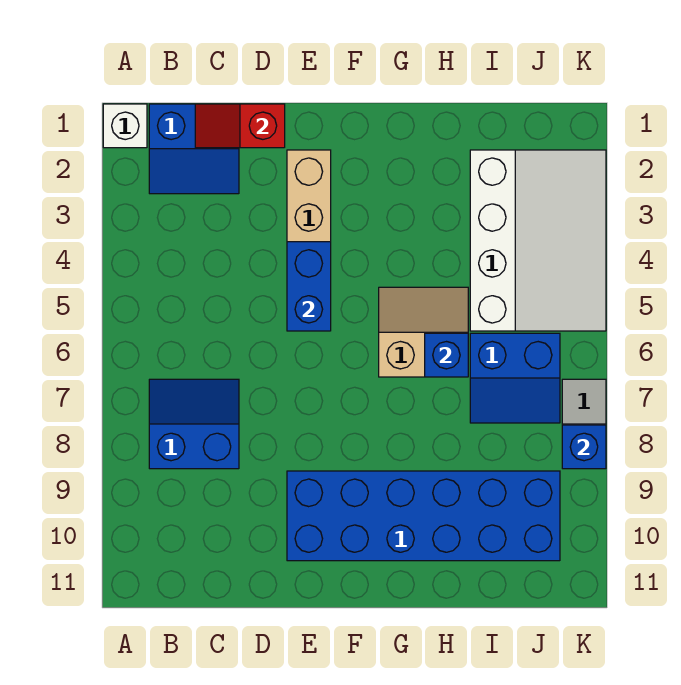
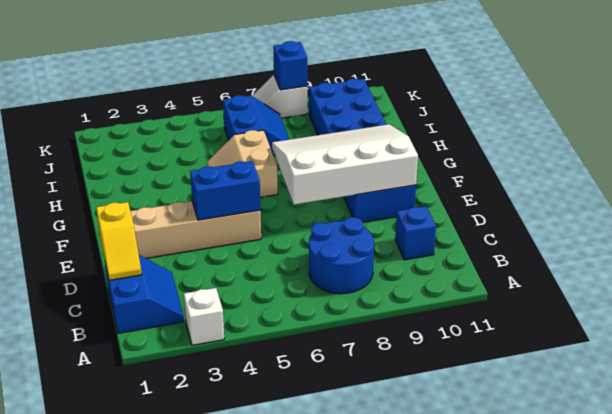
white 1x1 brick [103,104,147,148] -> white 1x1 brick moved to [184,288,224,345]
blue 2x2 slope [149,379,239,469] -> blue 2x2 round brick [309,217,374,294]
red 1x2 slope [195,104,285,148] -> yellow 1x2 slope [96,202,142,280]
blue 1x1 brick [425,333,468,377] -> blue 1x1 brick moved to [395,206,436,260]
white 3x4 slope [470,150,606,331] -> white 3x4 slope moved to [272,124,418,205]

